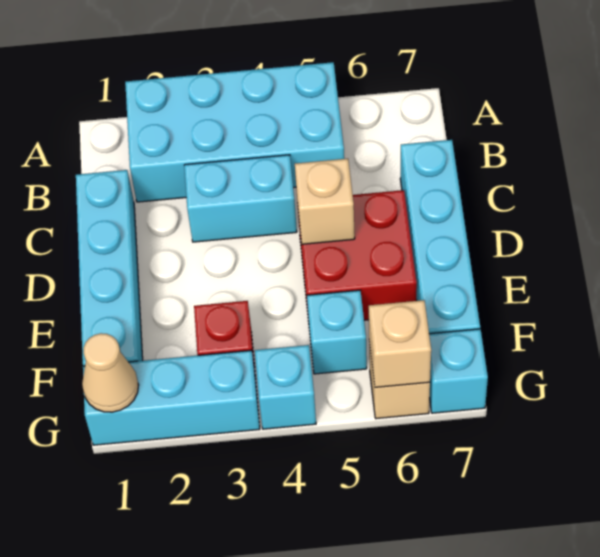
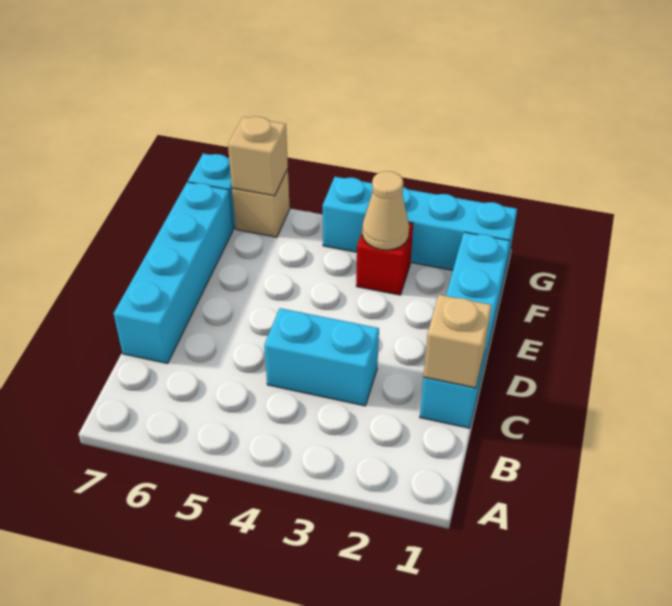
cyan 2x4 brick [125,62,344,202] -> none
red 2x2 brick [297,190,417,321] -> none
tan 1x1 brick [295,159,355,244] -> tan 1x1 brick moved to [424,295,492,388]
cyan 1x1 brick [307,290,367,374] -> none
tan 1x1 cone [82,333,139,412] -> tan 1x1 cone moved to [362,171,409,250]

